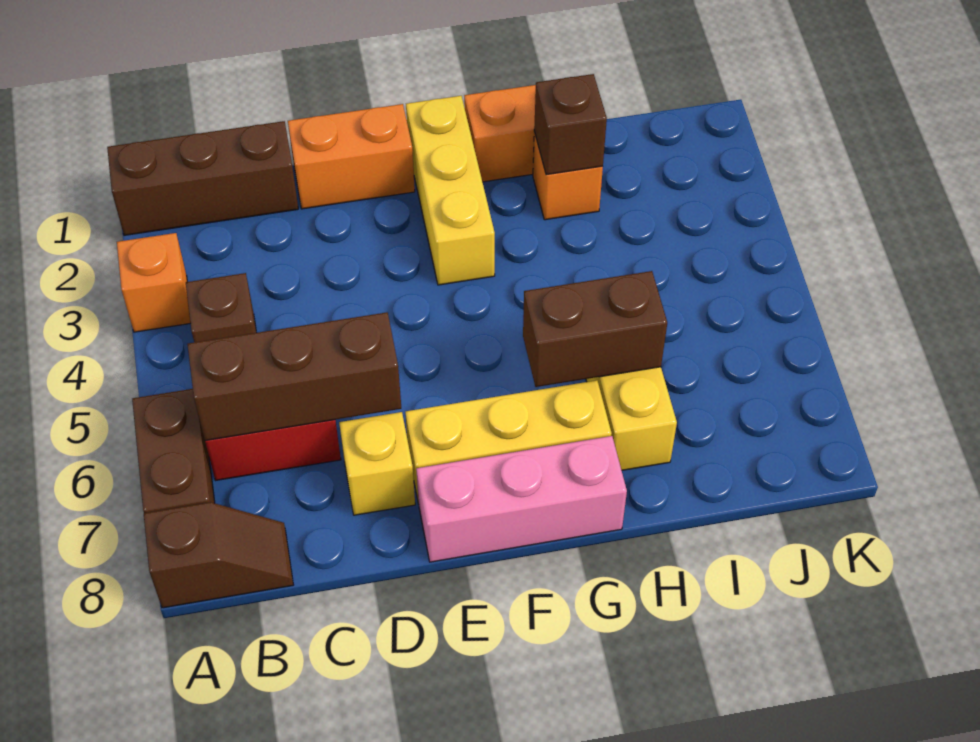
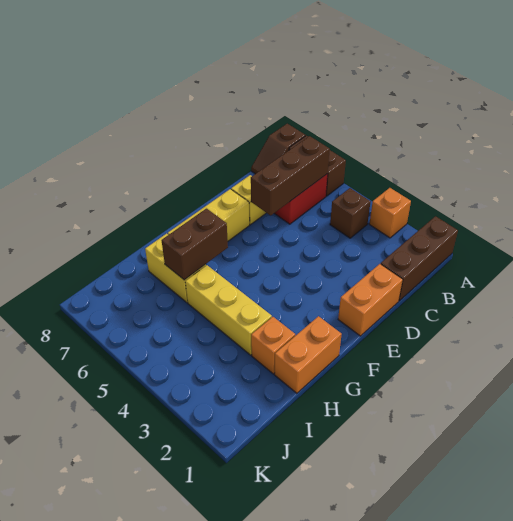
pink 1x3 brick [416,436,627,562] -> none
yellow 1x3 brick [406,96,495,285] -> yellow 1x3 brick moved to [185,265,272,355]
brown 1x1 brick [534,74,607,175] -> none

